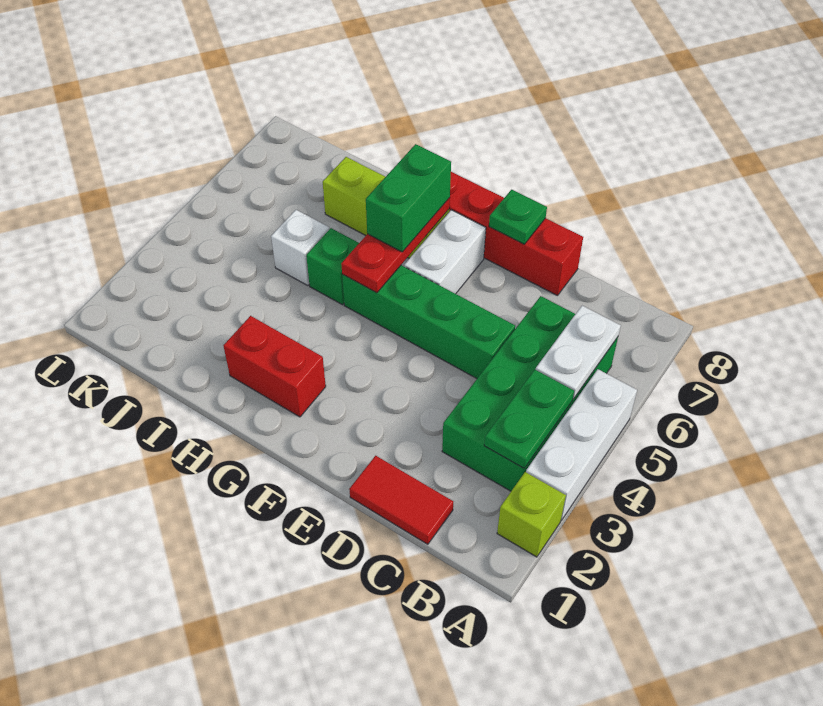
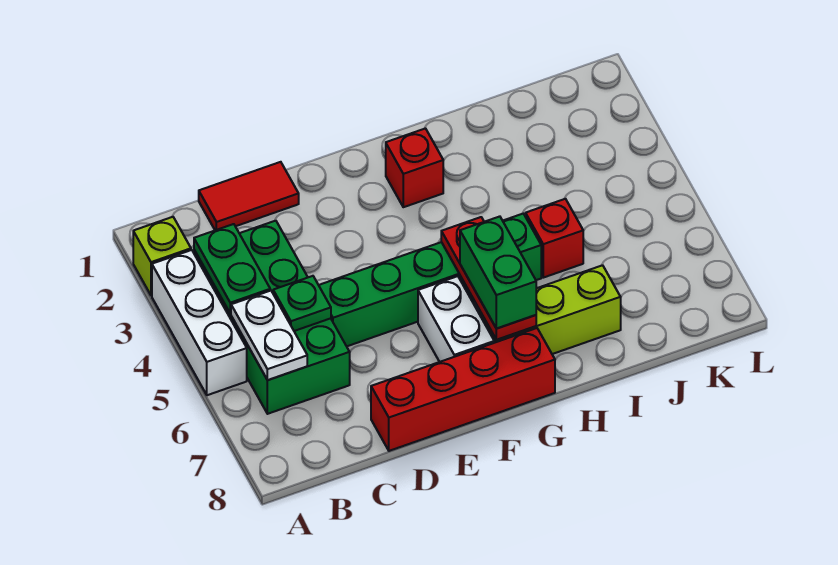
green 1x1 plate [489,190,547,244] -> green 1x1 plate moved to [273,276,331,331]
red 1x2 brick [223,316,326,417] -> red 1x1 brick [386,128,443,207]
white 1x1 brick [271,210,329,286] -> red 1x1 brick [526,199,583,278]

